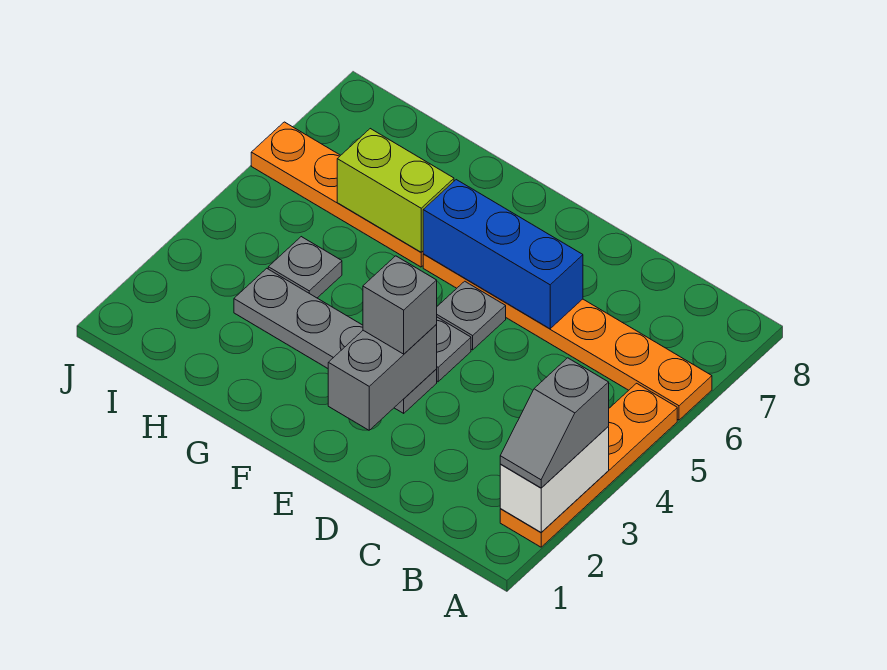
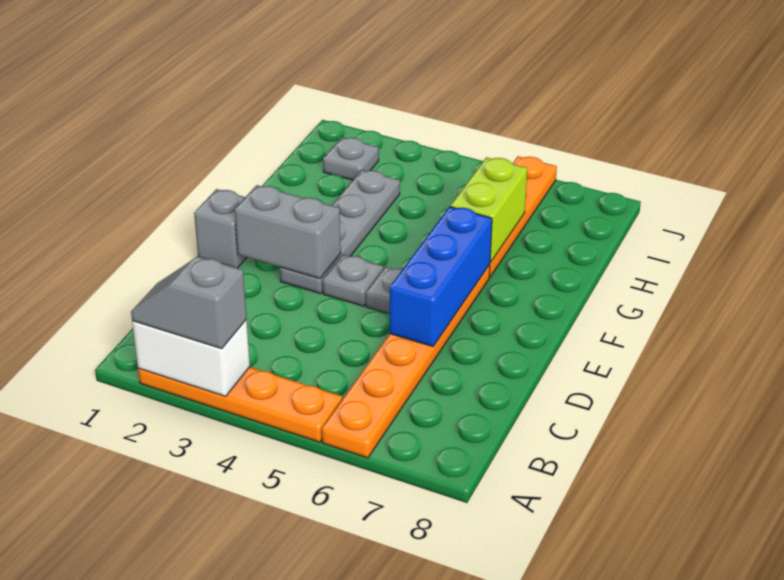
grey 1x1 brick [363,256,437,354] -> grey 1x1 brick moved to [194,189,247,268]
grey 1x1 plate [268,237,342,298] -> grey 1x1 plate moved to [323,138,379,180]

